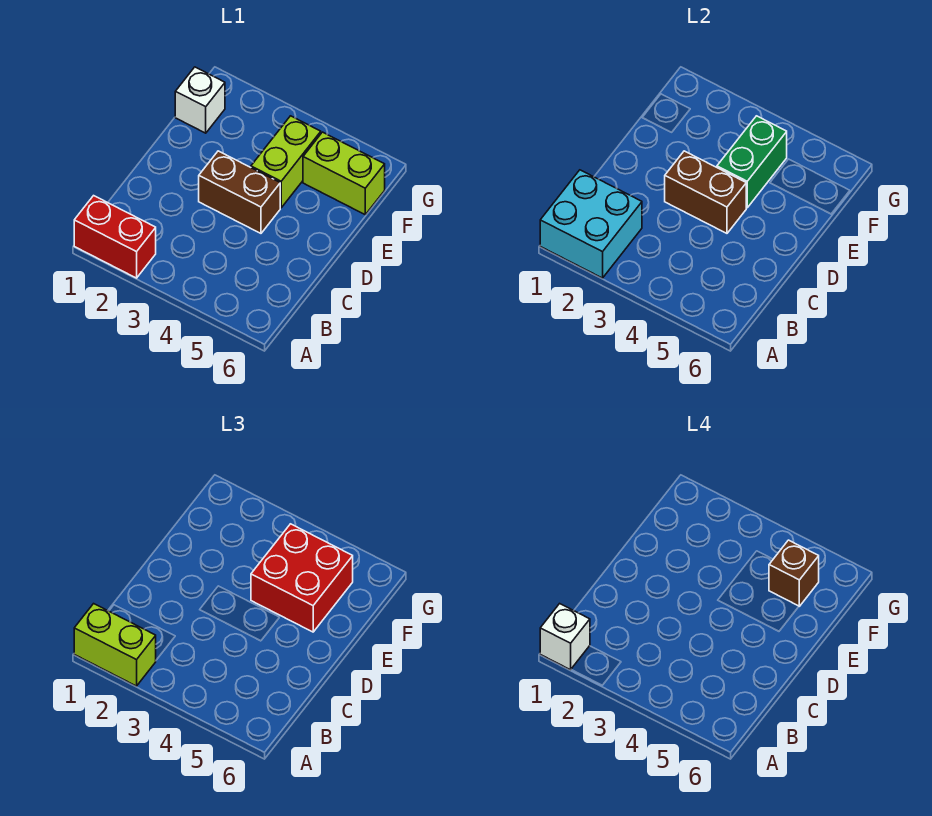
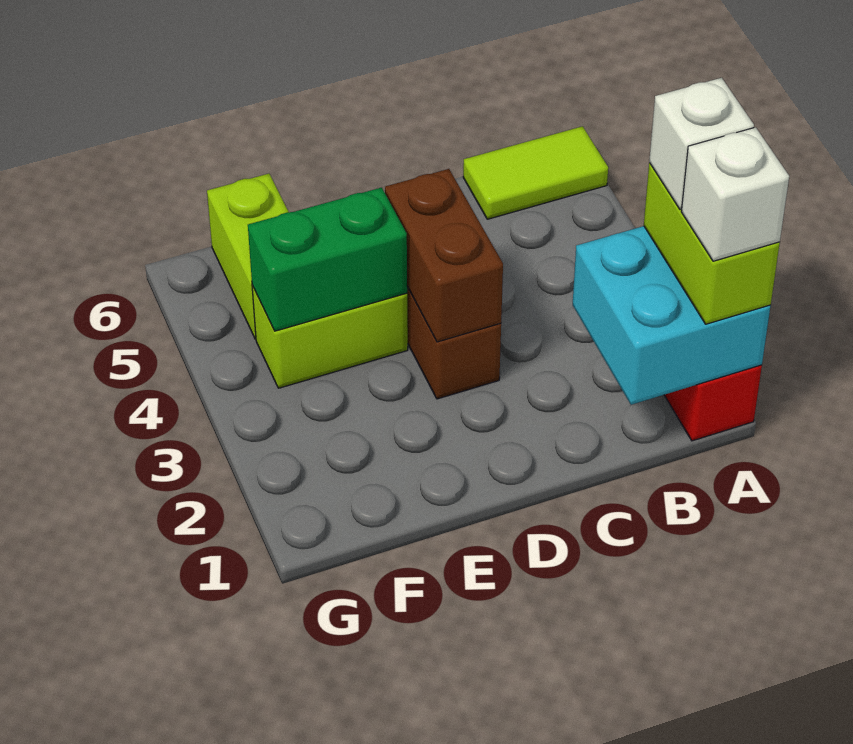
none -> lime 1x2 tile [463,126,608,219]
red 2x2 brick [251,524,353,632] -> none
white 1x1 brick [175,67,225,133] -> white 1x1 brick moved to [649,78,754,209]
brown 1x1 brick [769,540,819,606] -> none

